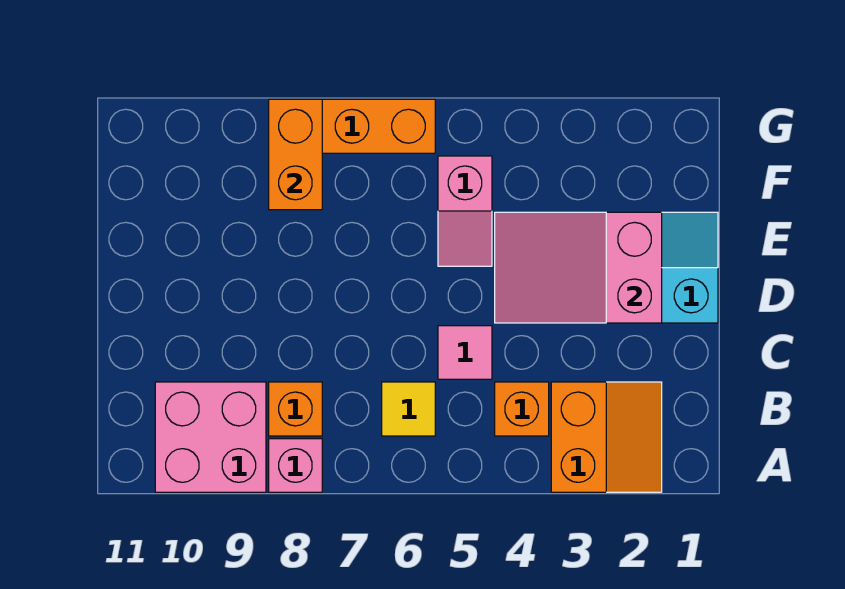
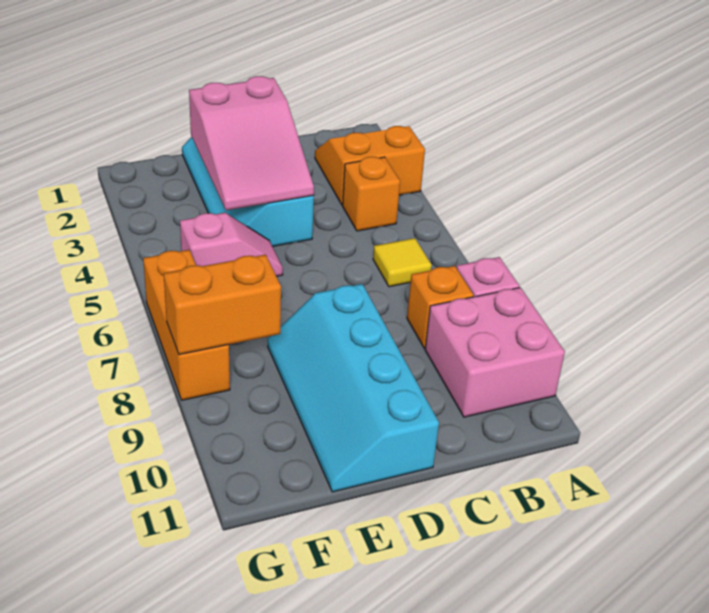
pink 1x1 tile [438,326,492,379] -> none
none -> cyan 2x4 slope [268,284,439,492]

